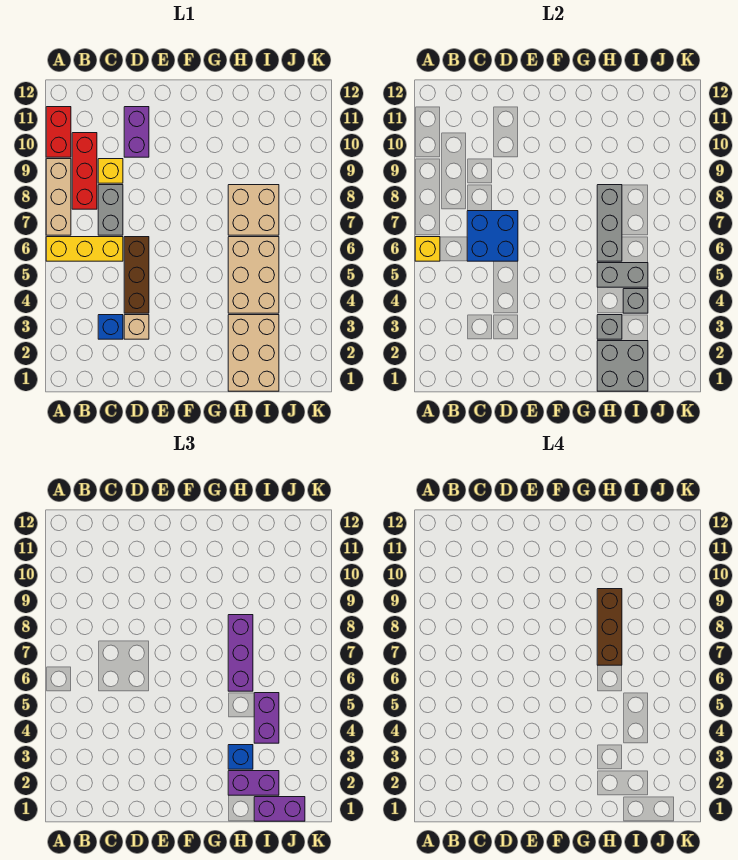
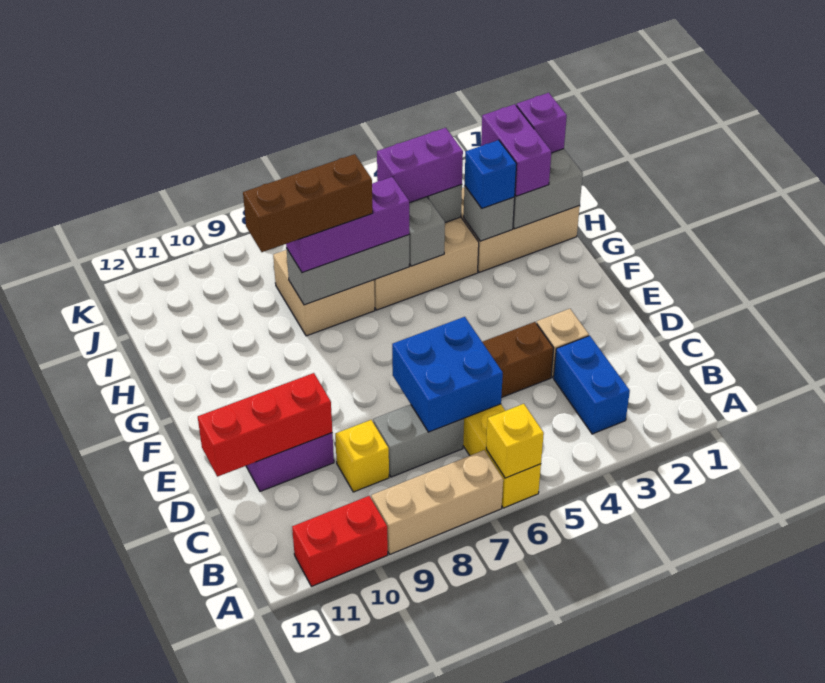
red 1x3 brick [72,133,97,209] -> red 1x3 brick moved to [198,373,332,477]
blue 1x1 brick [98,315,123,339] -> blue 1x2 brick [554,336,630,434]
purple 1x2 brick [254,797,305,821] -> purple 1x1 brick [516,93,567,153]

